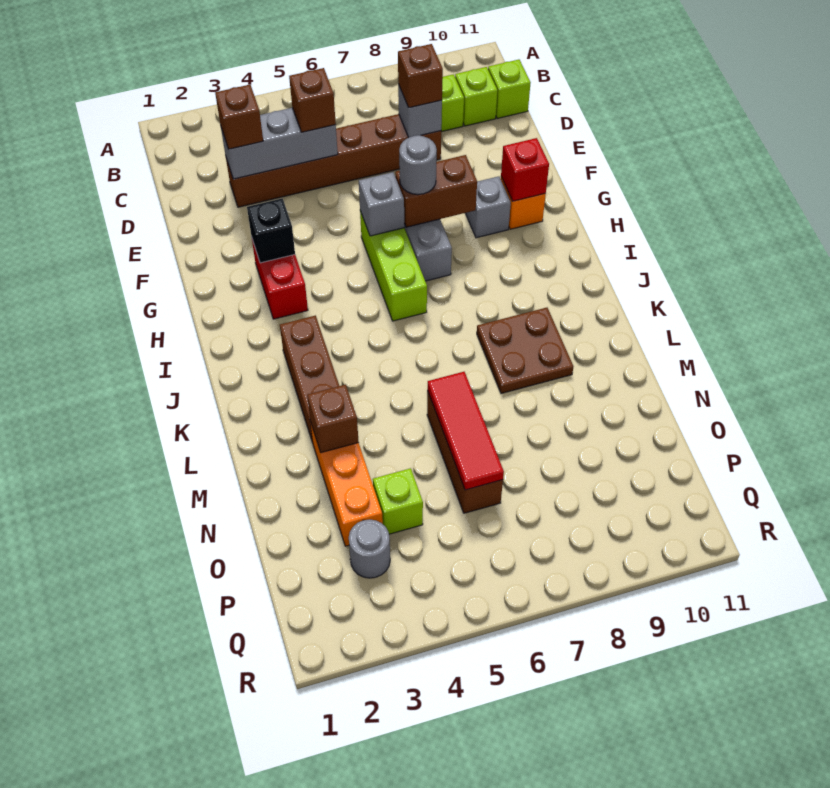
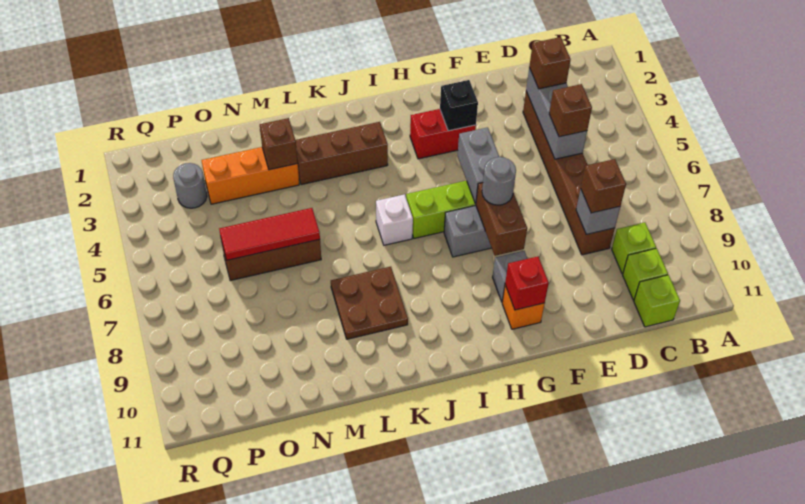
grey 1x1 brick [359,172,404,236] -> grey 1x2 brick [457,127,499,204]
none -> white 1x1 brick [376,194,413,245]
lime 1x1 brick [373,468,423,534] -> none

